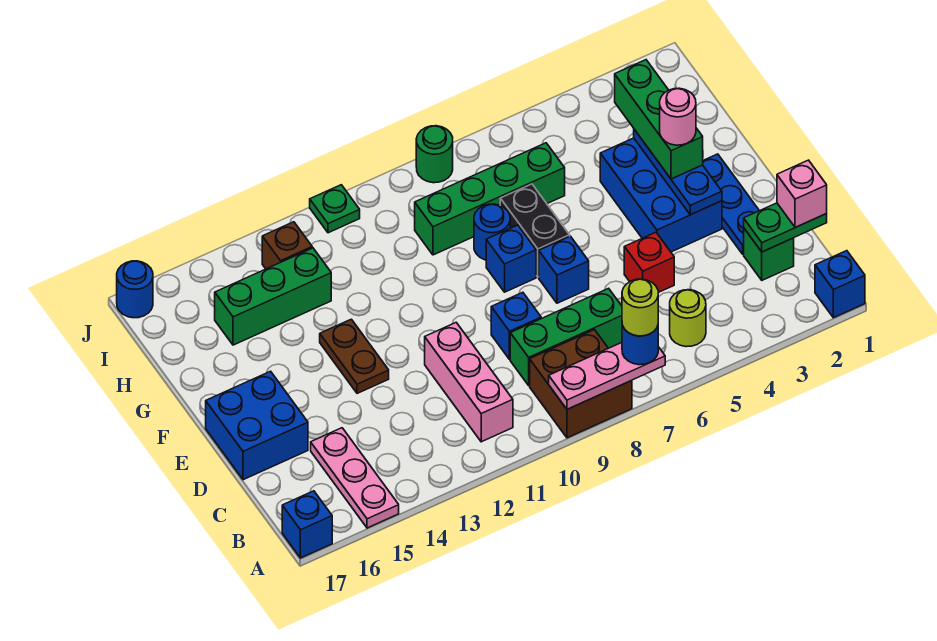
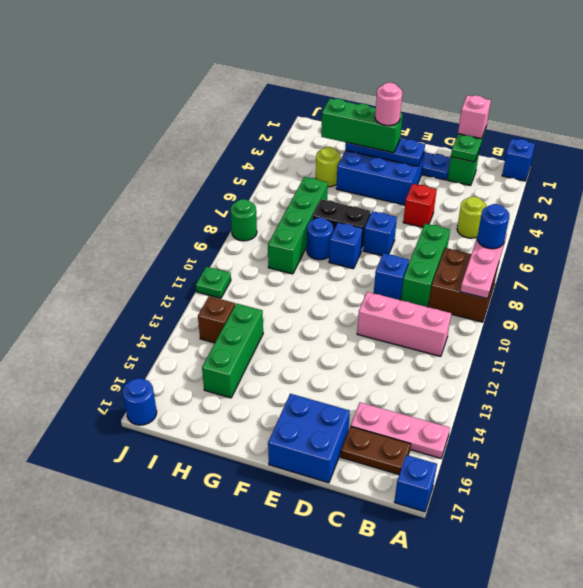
lime 1x1 round brick [622,279,658,336] -> lime 1x1 round brick moved to [316,147,341,187]
brown 1x2 plate [320,319,389,393] -> brown 1x2 plate moved to [341,426,411,474]

